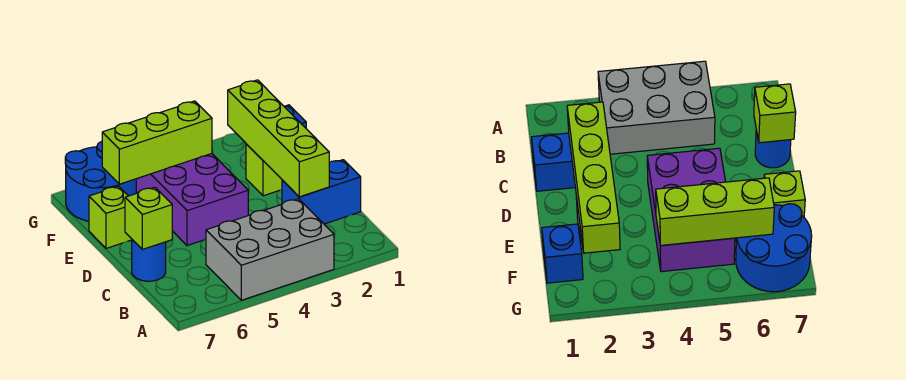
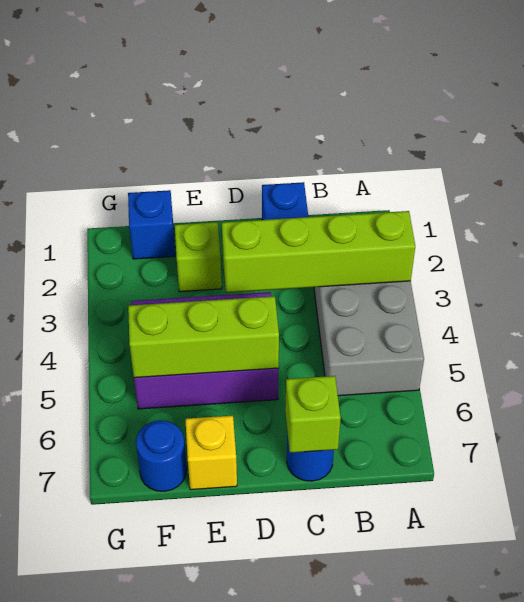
lime 1x4 brick [228,80,329,197] -> lime 1x4 brick moved to [222,211,415,293]
lime 1x1 brick [89,186,132,248] -> yellow 1x1 brick [185,415,237,490]
lime 1x3 brick [102,101,212,184] -> lime 1x3 brick turned to [128,296,279,378]
blue 2x2 round brick [65,141,136,221] -> blue 1x1 round brick [136,420,187,491]

